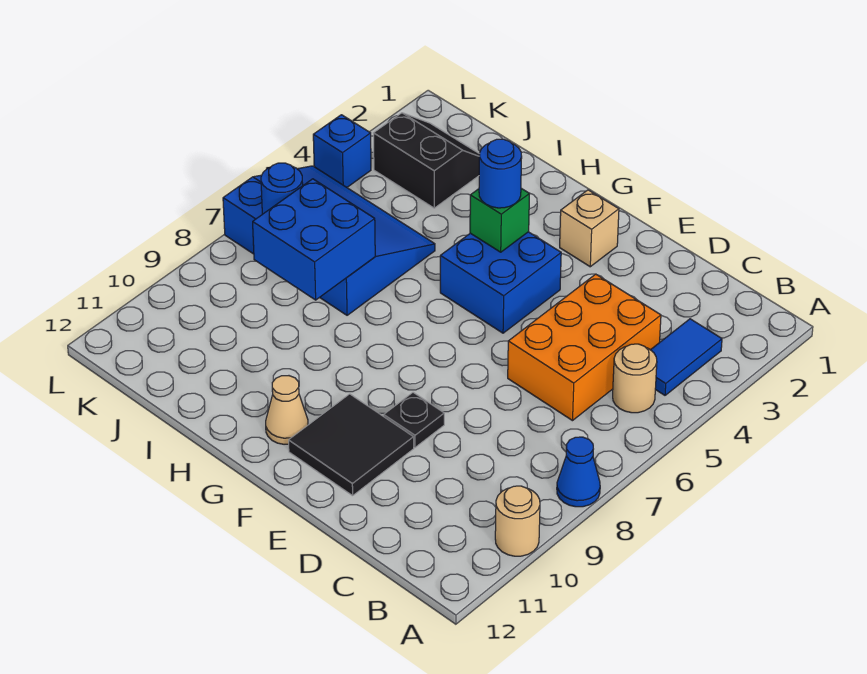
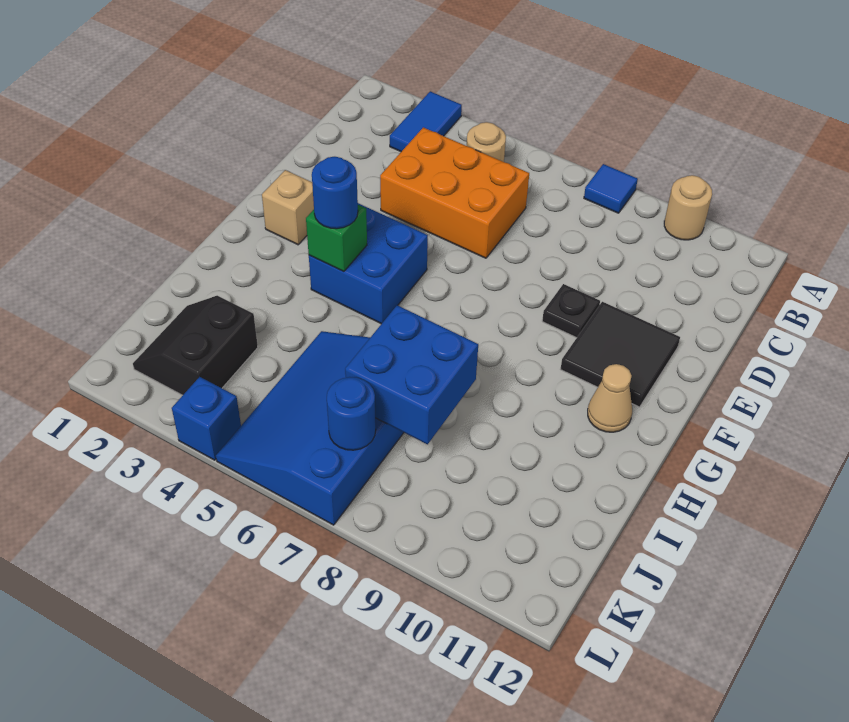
blue 1x1 cone [557,437,600,507] -> blue 1x1 tile [584,164,638,213]
blue 1x2 tile [651,319,722,395] -> blue 1x2 tile turned to [390,91,462,152]

